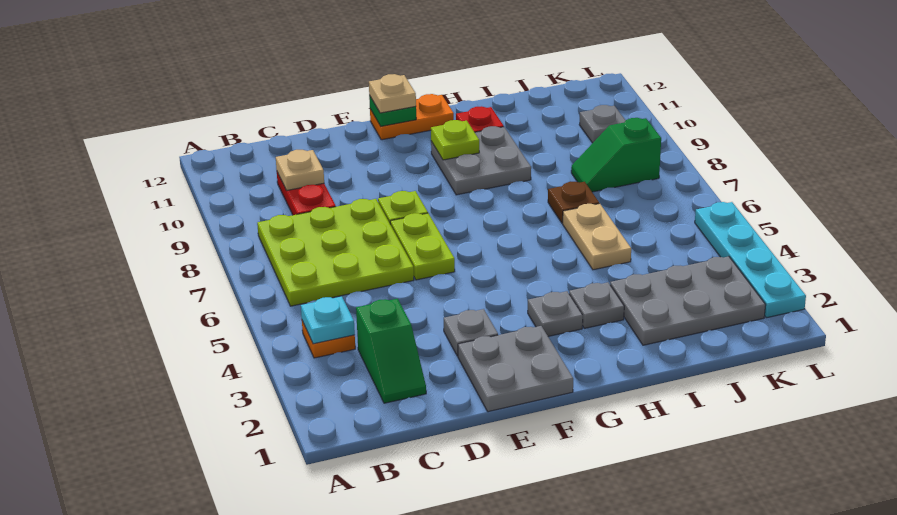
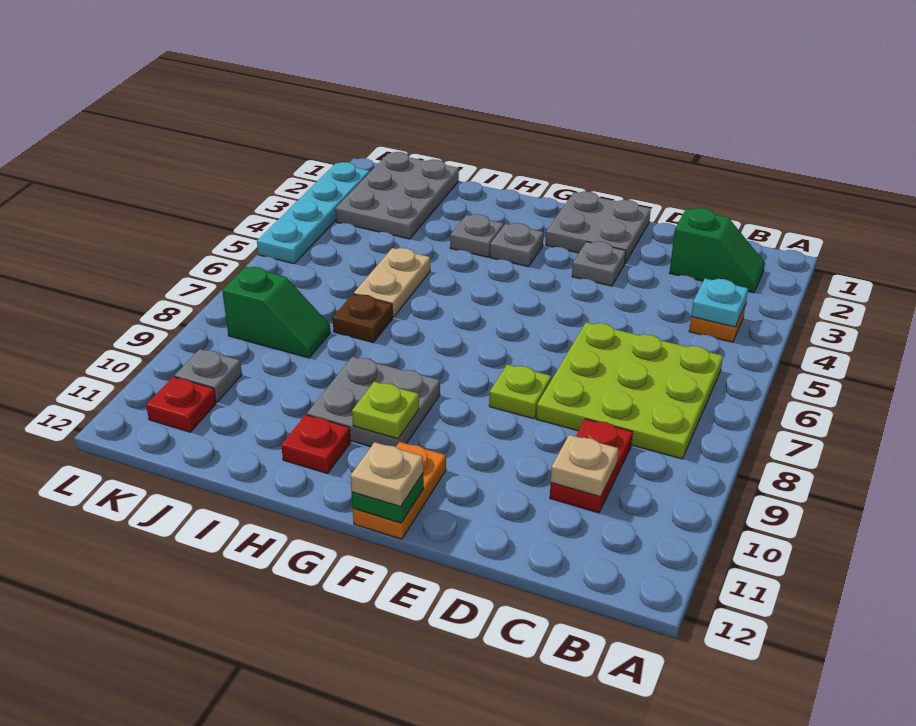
green 1x2 slope [356,299,426,403] -> green 1x2 slope turned to [670,208,765,293]
lime 1x2 plate [390,213,455,280] -> none
orange 1x2 plate [370,94,454,140] -> orange 1x2 plate turned to [353,442,446,539]
grey 2x3 plate [610,256,766,345] -> grey 2x3 plate turned to [335,152,459,239]
none -> red 1x1 plate [146,377,216,432]

